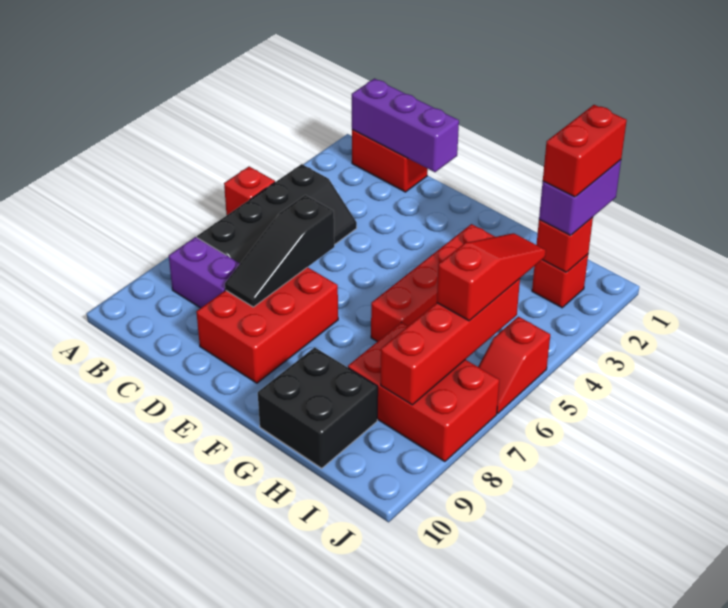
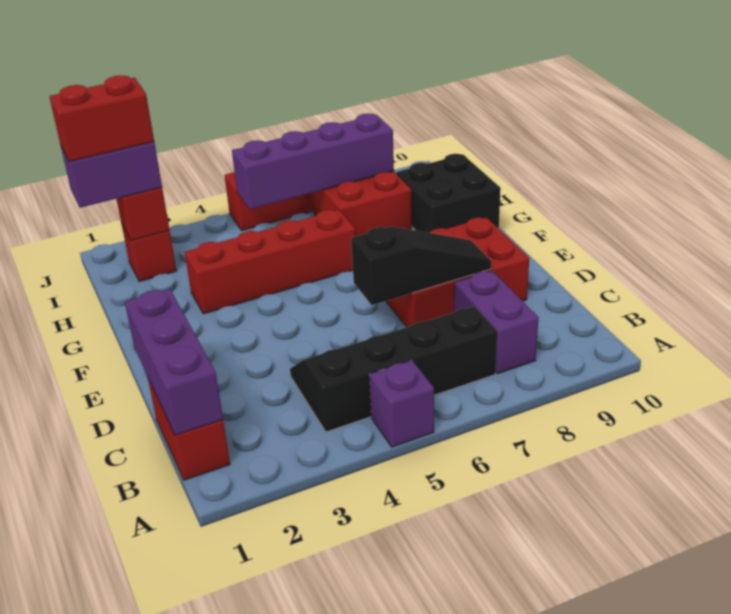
red 1x1 brick [224,167,275,215] -> purple 1x1 brick [369,360,434,447]
red 1x3 slope [437,233,546,321] -> none
red 1x4 brick [381,279,520,405] -> purple 1x4 brick [232,113,394,209]

